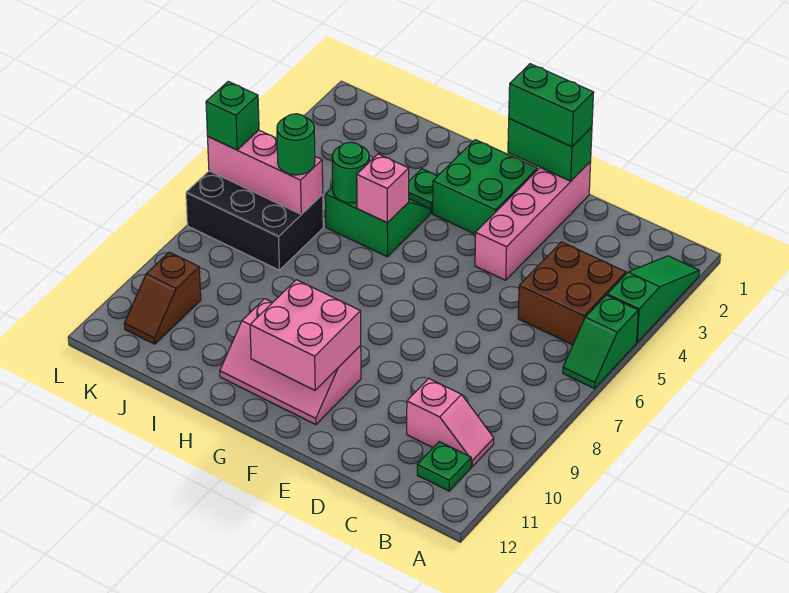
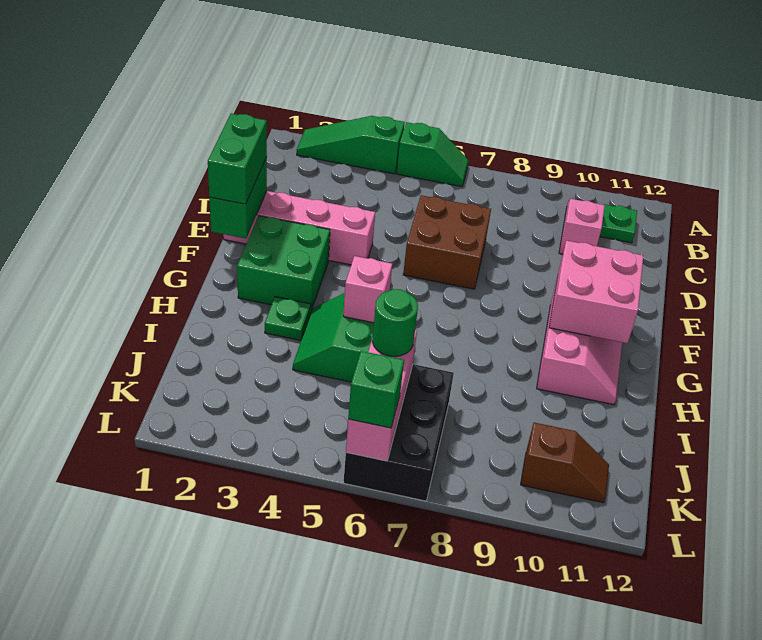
brown 2x2 brick [518,242,626,345] -> brown 2x2 brick moved to [403,195,491,289]
green 1x1 round brick [332,142,369,203] -> none

